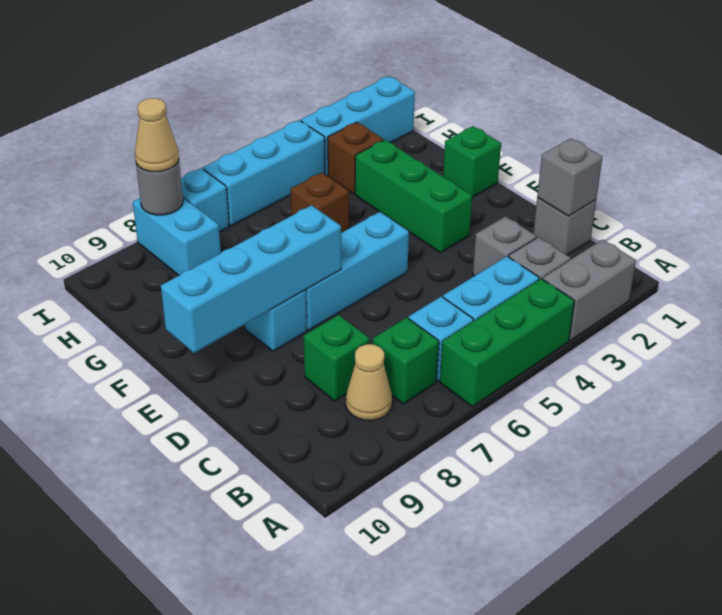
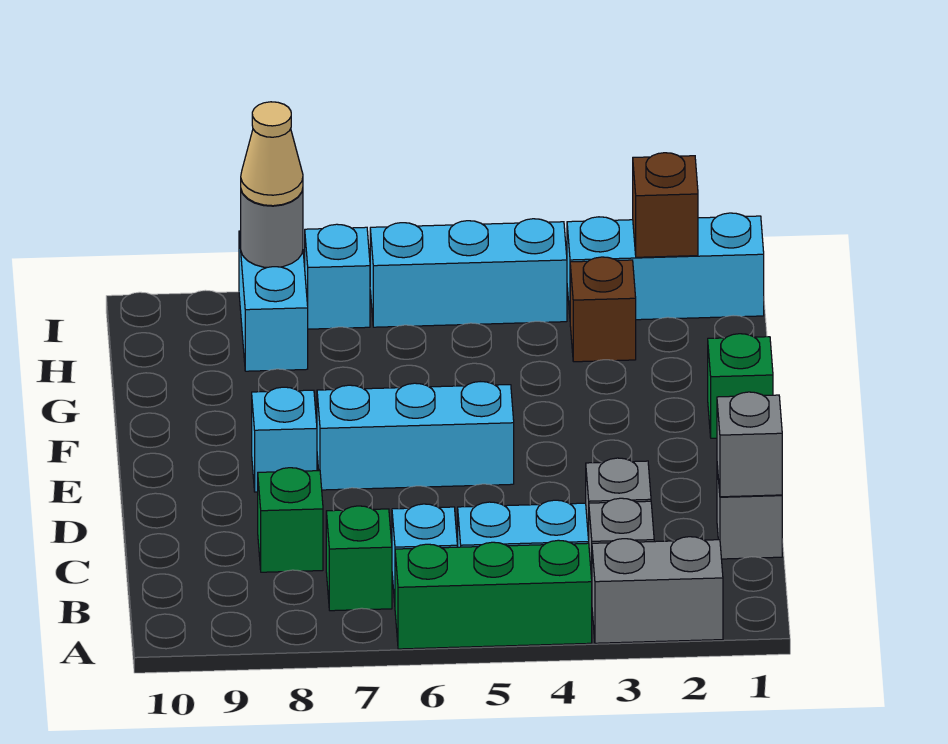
tan 1x1 cone [346,344,392,421] -> none
green 1x3 brick [355,140,472,253] -> none
cyan 1x4 brick [161,205,341,353] -> none
brown 1x1 brick [291,173,349,233] -> brown 1x1 brick moved to [633,153,698,257]

